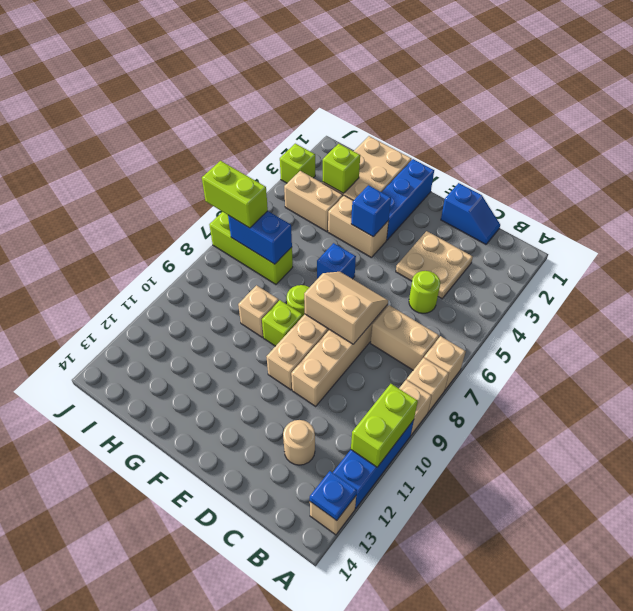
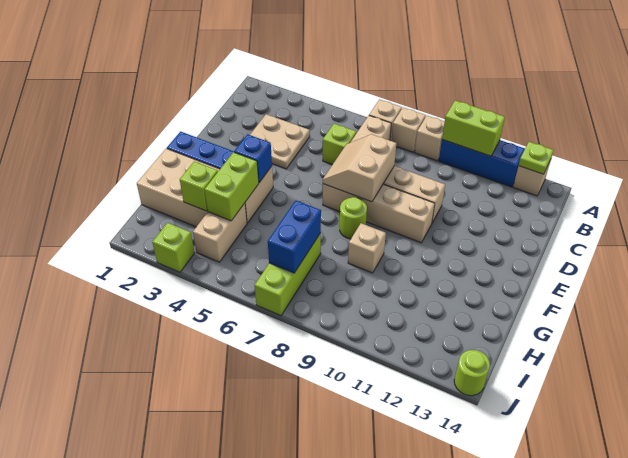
blue 1x1 plate [310,471,357,520] -> lime 1x1 plate [519,142,554,174]
blue 1x2 slope [441,183,500,244] -> none
lime 1x1 round brick [409,271,440,313] -> lime 1x1 round brick moved to [454,350,490,396]
tan 1x1 round brick [283,420,315,465] -> none
blue 1x1 brick [317,243,356,279] -> none
lime 1x1 brick [262,300,303,346] -> lime 1x1 brick moved to [323,124,356,165]
lime 1x2 brick [202,161,268,228] -> lime 1x2 brick moved to [205,152,259,221]

